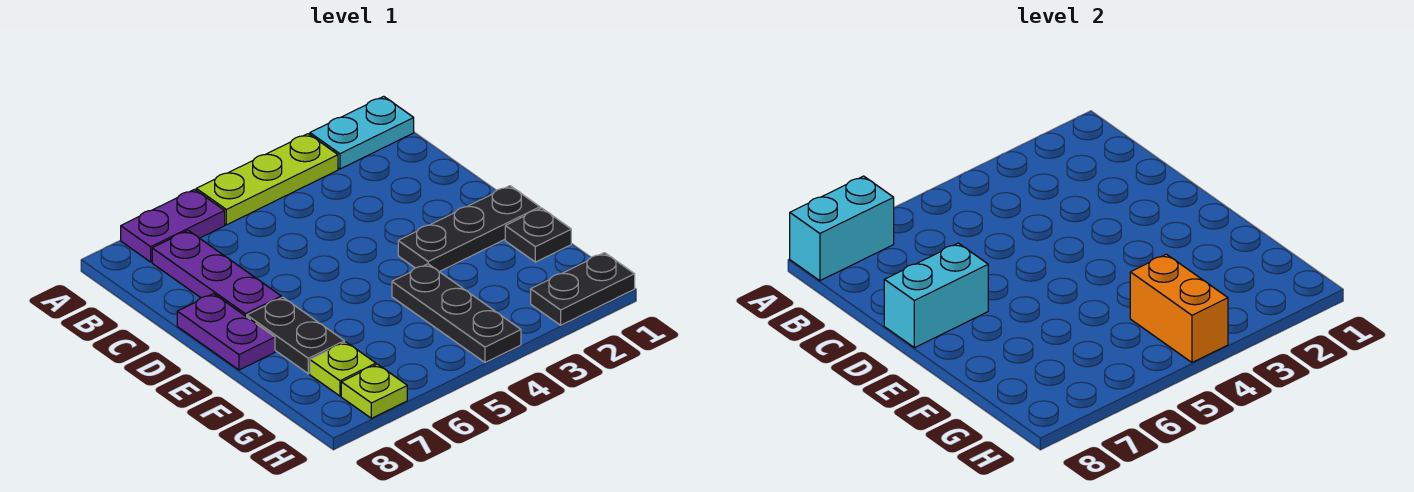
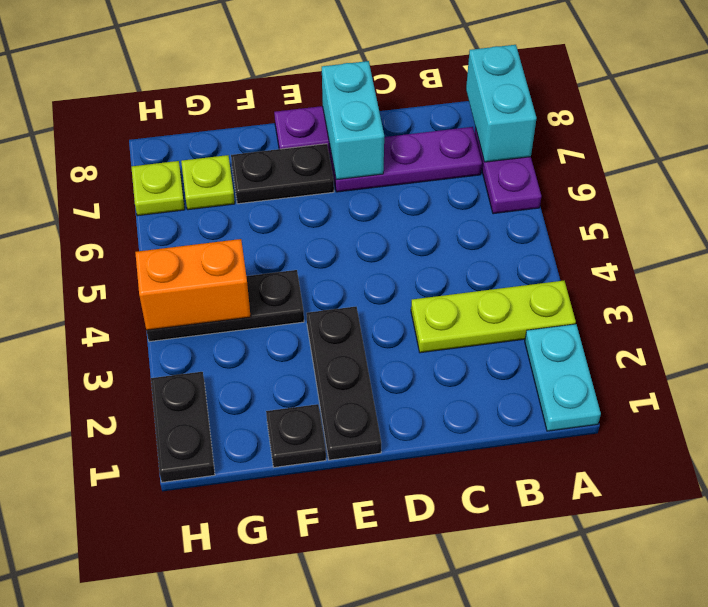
lime 1x3 plate [196,134,338,225] -> lime 1x3 plate turned to [411,281,576,353]

